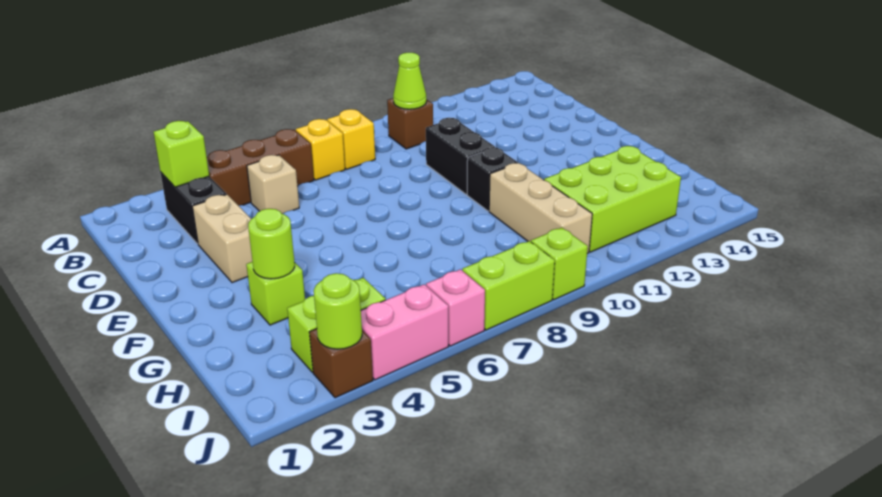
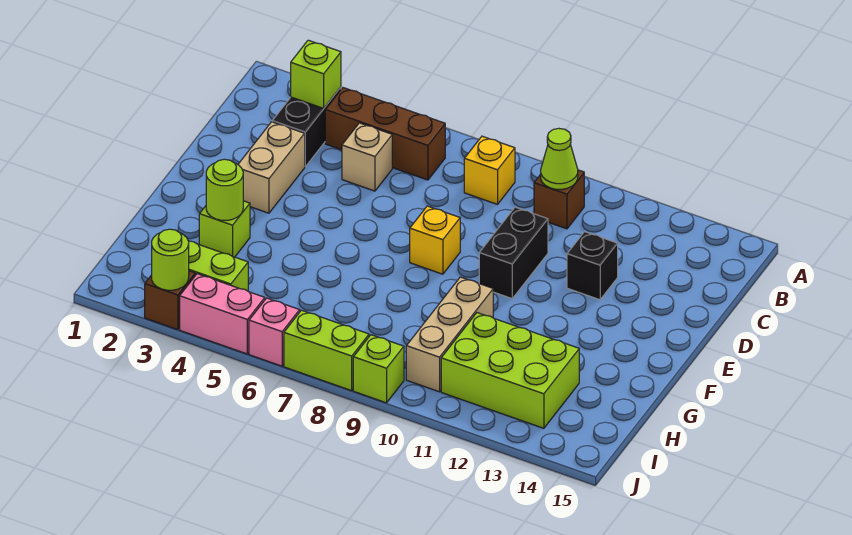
yellow 1x1 brick [296,119,345,180] -> yellow 1x1 brick moved to [410,206,460,274]
black 1x1 brick [467,147,518,211] -> black 1x1 brick moved to [567,232,618,300]

